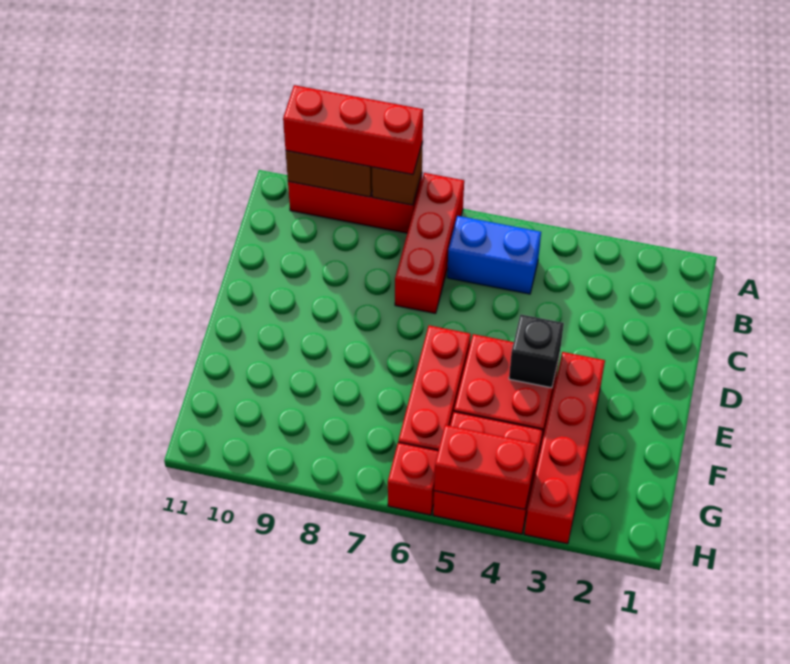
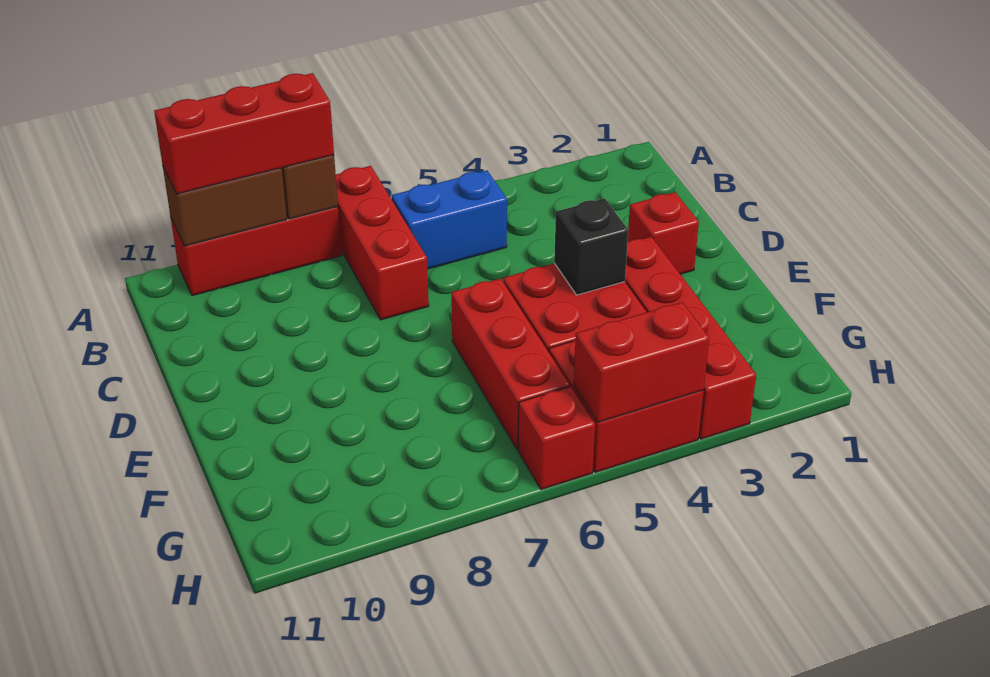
none -> red 1x1 brick [628,192,699,274]

